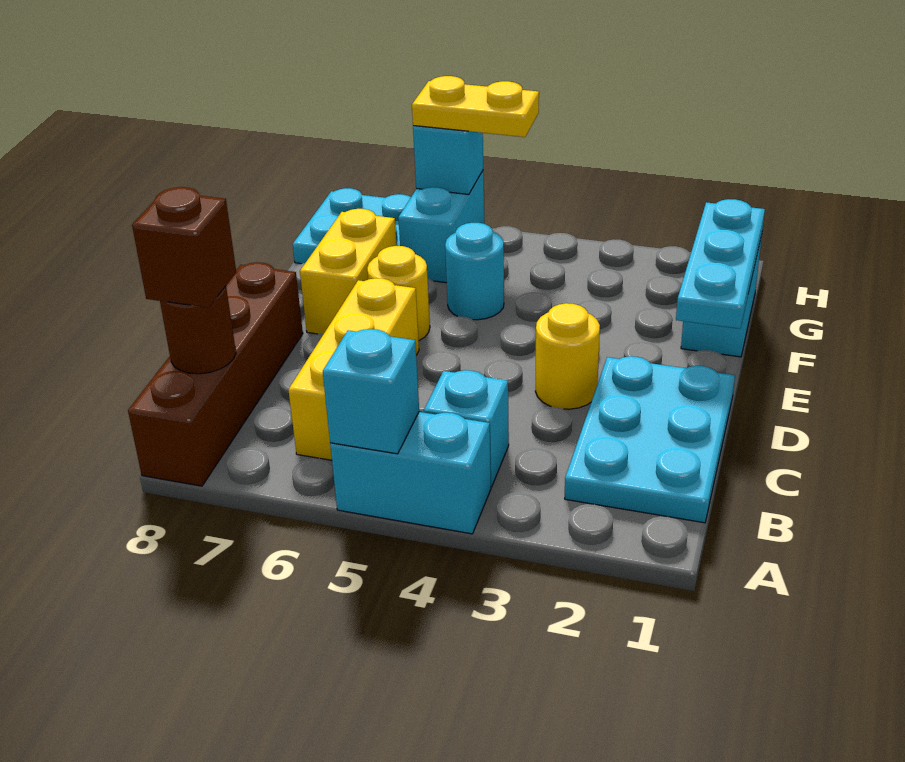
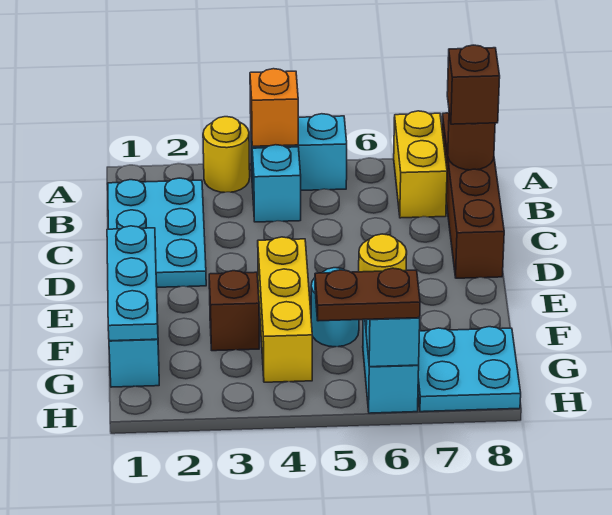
none -> orange 1x1 brick [250,69,298,146]
cyan 1x1 brick [323,329,419,454] -> none
yellow 1x3 brick [288,278,419,460] -> yellow 1x3 brick moved to [258,237,312,382]
yellow 1x1 round brick [535,303,600,409] -> yellow 1x1 round brick moved to [203,117,250,192]
yellow 1x2 brick [300,209,397,334] -> yellow 1x2 brick moved to [394,111,447,218]
none -> brown 1x1 brick [209,271,259,351]
yellow 1x2 plate [412,76,539,137] -> brown 1x2 plate [315,268,420,321]

